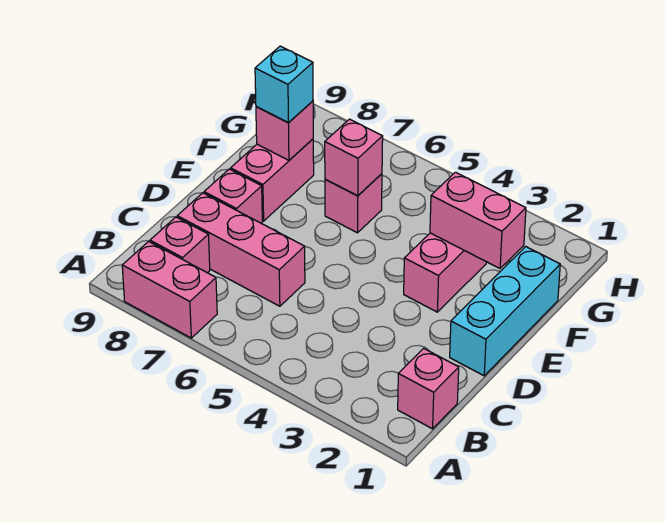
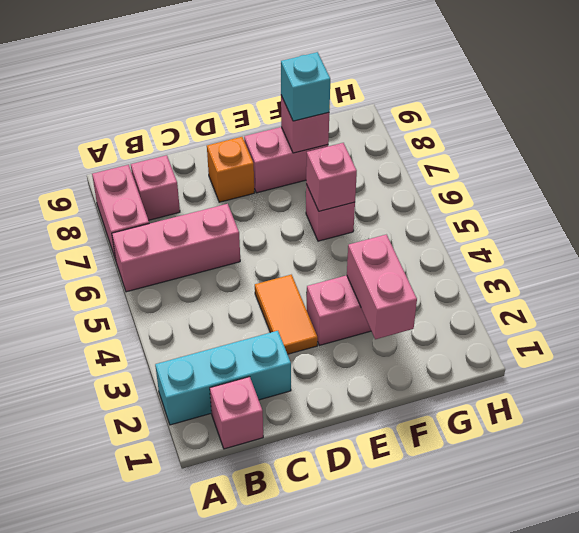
pink 1x3 brick [177,193,305,306] -> pink 1x3 brick turned to [112,204,240,292]
cyan 1x3 brick [450,247,560,376] -> cyan 1x3 brick moved to [155,331,291,425]
none -> orange 1x2 tile [255,275,318,354]
pink 1x1 brick [204,169,262,223] -> orange 1x1 brick [207,137,254,202]

